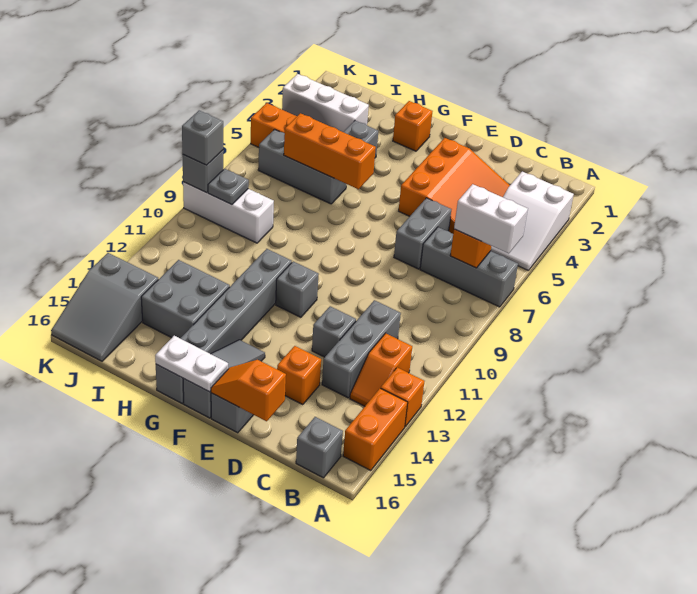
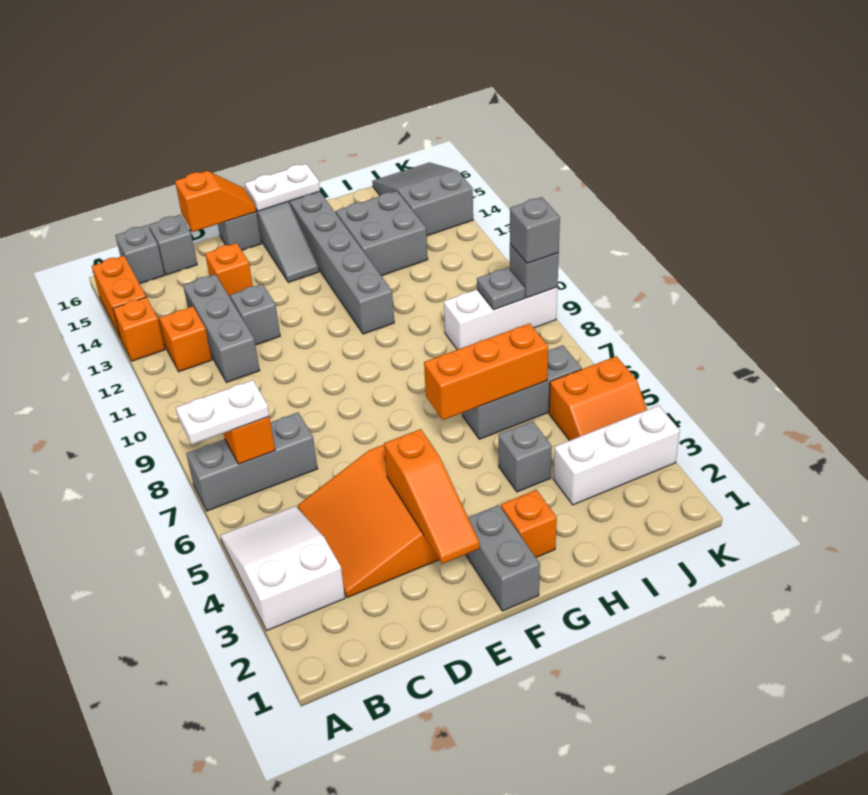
white 1x2 brick [454,184,528,254] -> white 1x2 plate [176,380,269,444]
grey 1x2 brick [394,198,451,269] -> grey 1x2 brick moved to [466,505,540,611]
none -> orange 1x3 slope [384,429,480,564]
grey 1x1 brick [276,261,319,317] -> grey 1x1 brick moved to [149,215,197,275]

